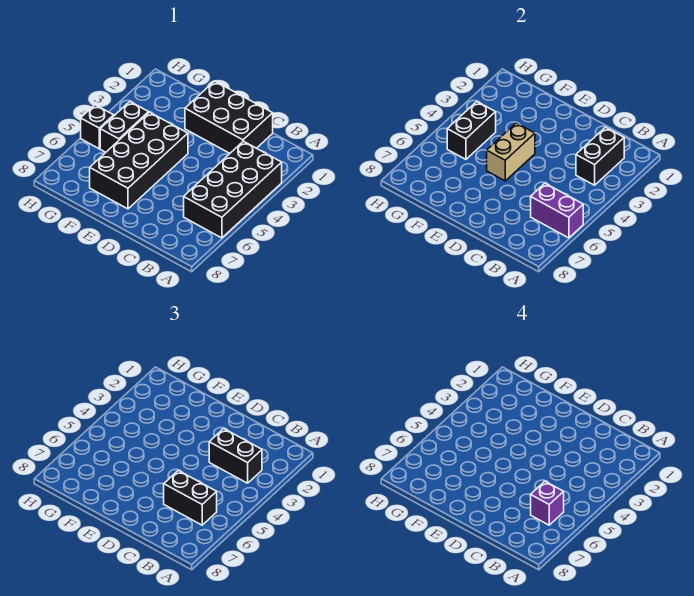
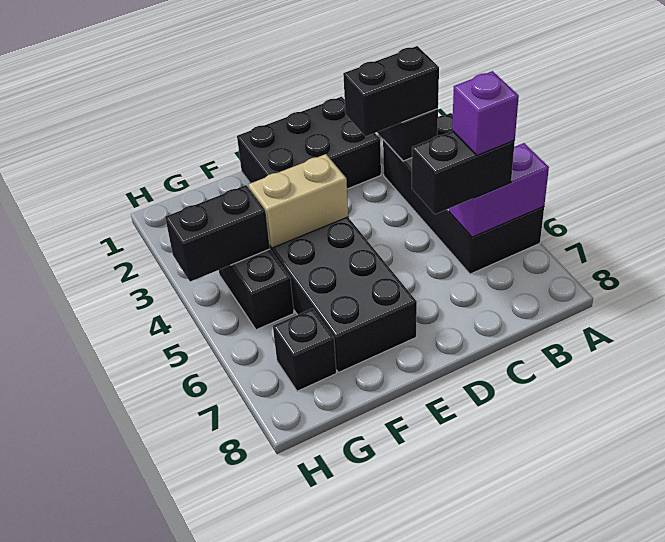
tan 1x2 brick [487,123,535,181] -> tan 1x2 brick turned to [248,154,348,248]
black 1x2 brick [447,102,496,159] -> black 1x2 brick turned to [165,185,270,282]
black 1x1 brick [81,105,114,149] -> black 1x1 brick moved to [273,309,336,391]

